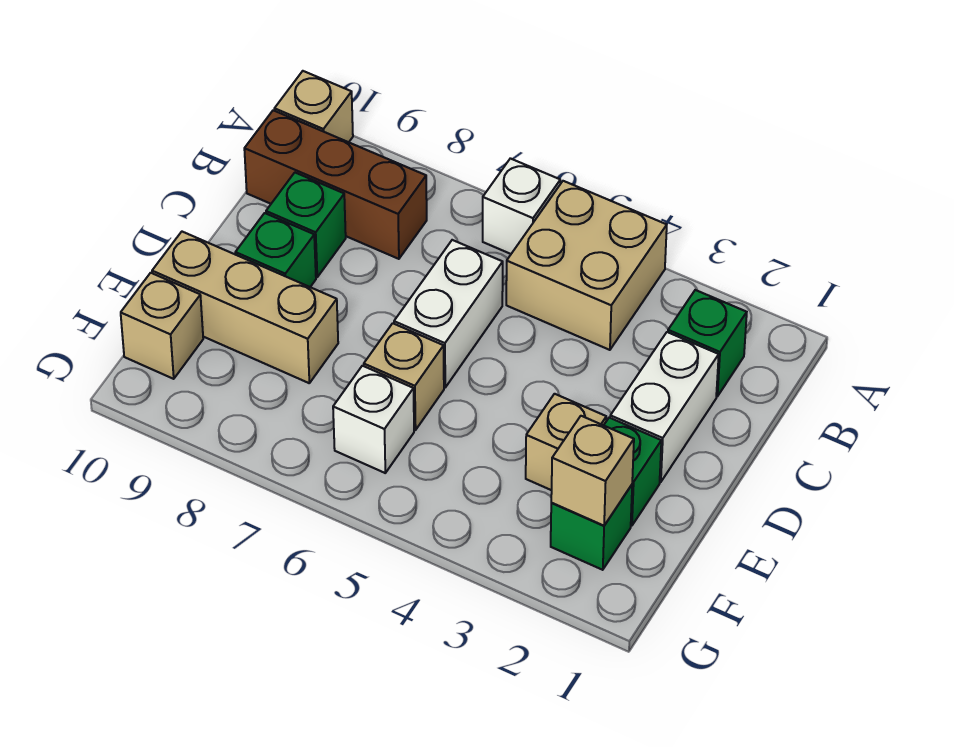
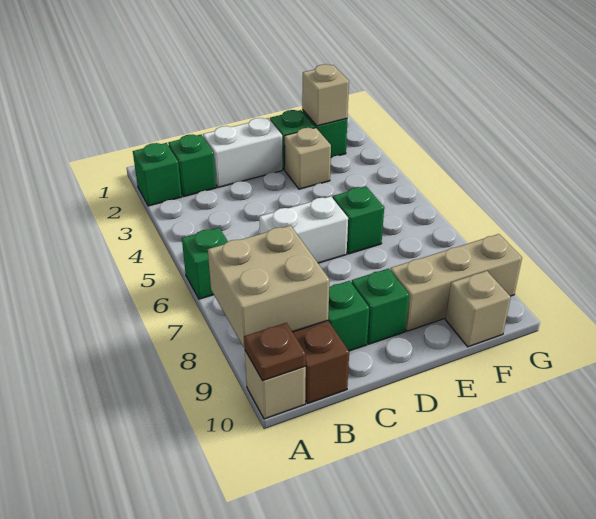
none -> green 1x1 brick [133,143,182,206]
tan 2x2 brick [506,181,667,350] -> tan 2x2 brick moved to [208,225,329,348]
white 1x1 brick [483,158,560,254] -> green 1x1 brick [182,228,228,299]
none -> brown 1x1 plate [244,323,306,381]
tan 1x1 brick [364,323,444,430] -> green 1x1 brick [333,187,384,254]
tan 1x3 brick [152,232,338,383] -> tan 1x3 brick turned to [390,234,522,331]
white 1x1 brick [333,366,414,473] -> none

